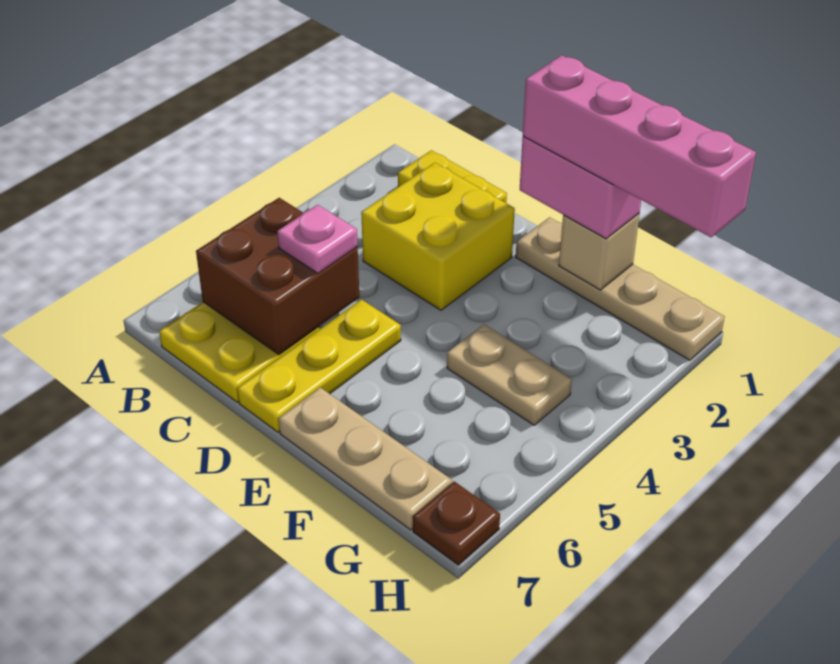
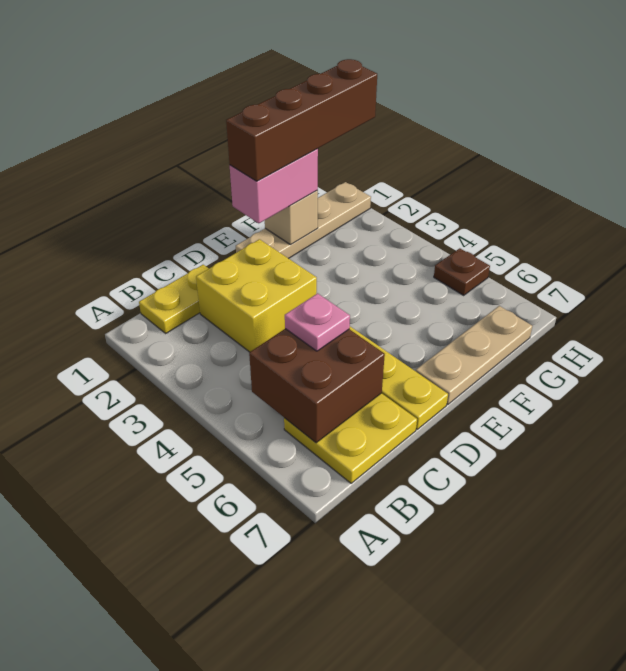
pink 1x4 brick [523,55,756,237] -> brown 1x4 brick [226,59,377,181]
tan 1x2 plate [447,324,572,425] -> none
brown 1x1 plate [413,481,500,565] -> brown 1x1 plate moved to [434,248,490,295]

